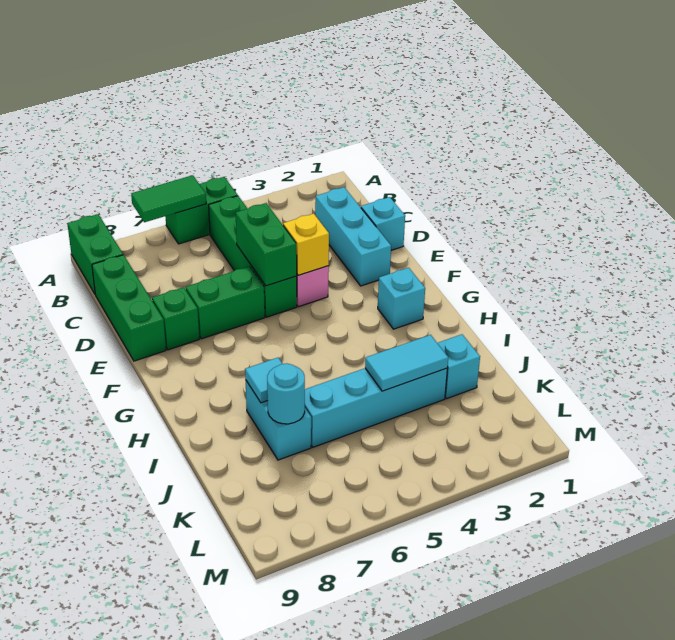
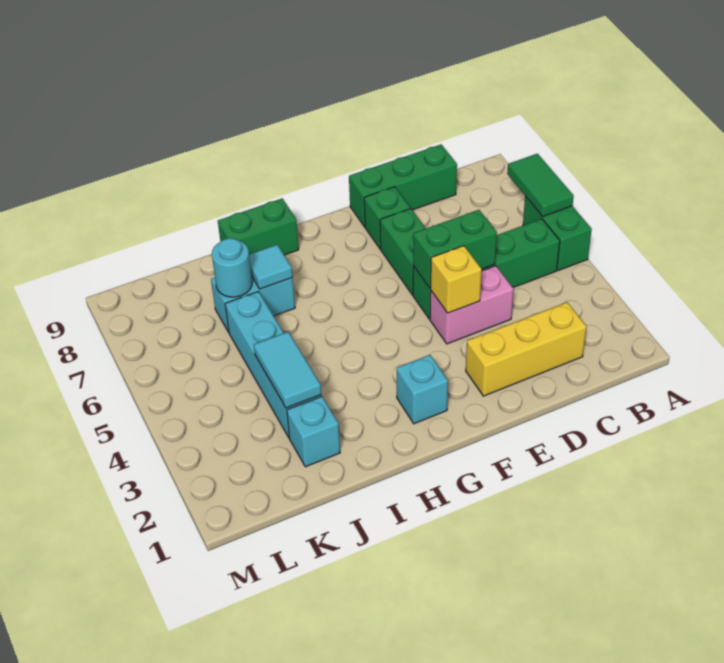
green 1x2 brick [67,214,123,294] -> green 1x2 brick moved to [218,198,299,255]
cyan 1x3 brick [315,187,391,286] -> yellow 1x3 brick [466,302,587,396]
cyan 1x1 brick [361,197,405,250] -> none

